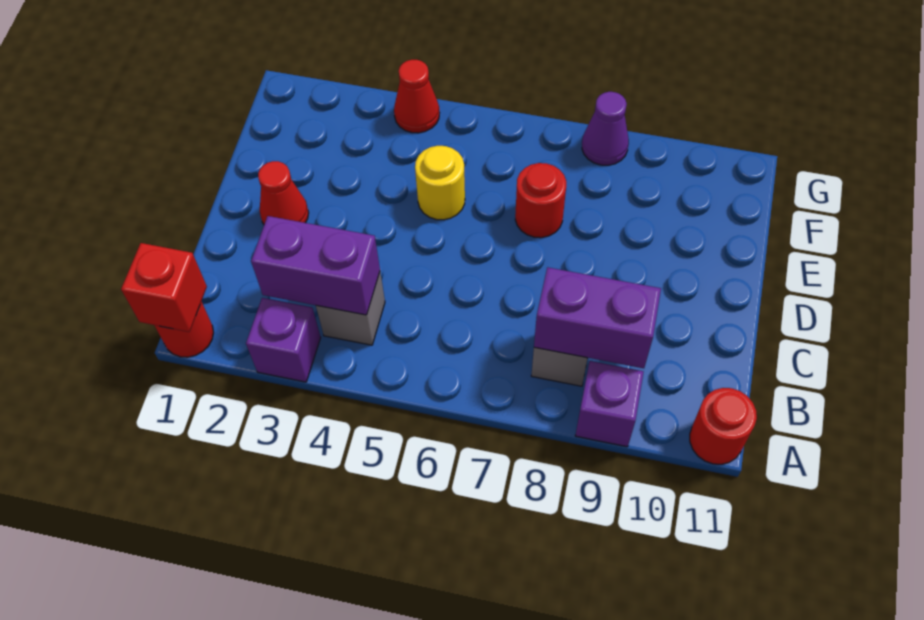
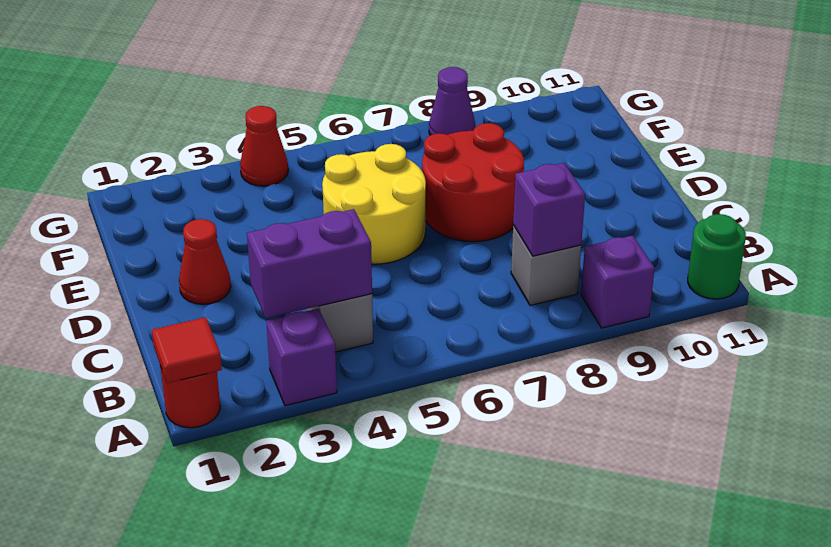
red 1x1 brick [121,243,207,332] -> red 1x1 tile [152,317,222,383]
red 1x1 round brick [690,388,757,464] -> green 1x1 round brick [688,214,746,299]
purple 1x2 brick [534,267,661,368] -> purple 1x1 brick [513,163,585,256]
yellow 1x1 round brick [415,146,465,220] -> yellow 2x2 round brick [322,144,426,264]
red 1x1 round brick [515,163,566,238] -> red 2x2 round brick [422,123,524,242]

